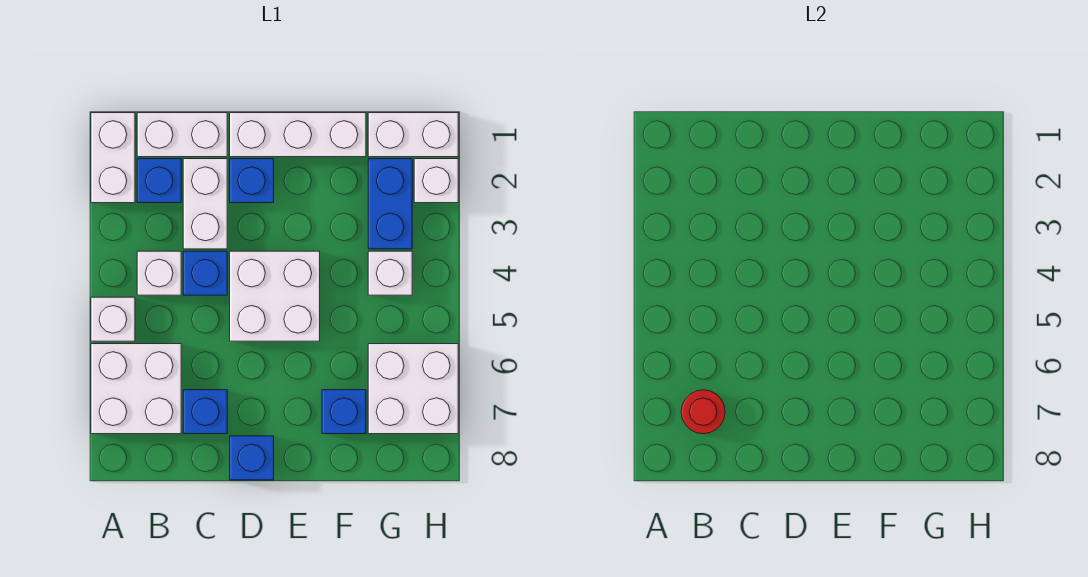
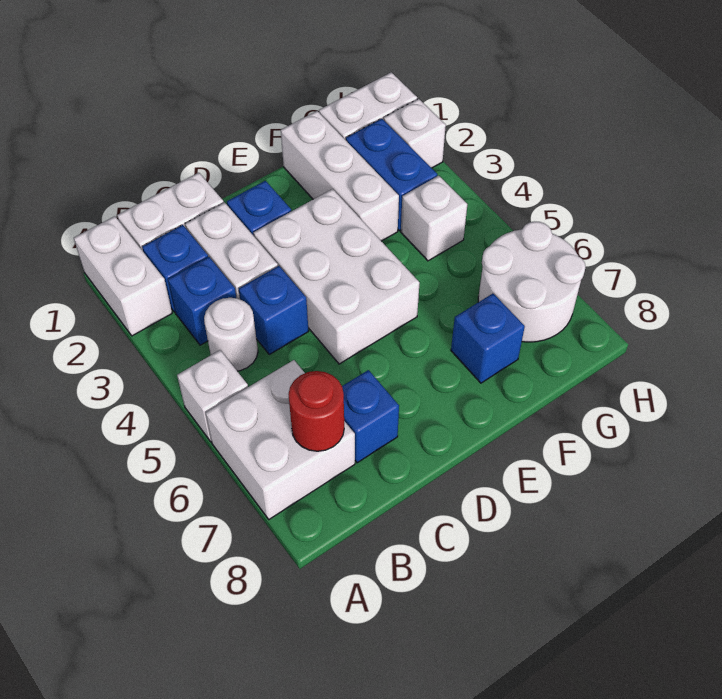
white 1x1 brick [137,251,181,295] -> white 1x1 round brick [204,298,258,371]
white 1x3 brick [230,113,366,157] -> white 1x3 brick turned to [281,111,399,241]
white 2x2 brick [230,251,320,341] -> white 2x3 brick [254,189,420,364]
blue 1x1 brick [230,436,274,480] -> blue 1x1 brick moved to [168,257,236,345]
white 2x2 brick [368,344,458,434] -> white 2x2 round brick [478,221,586,342]

